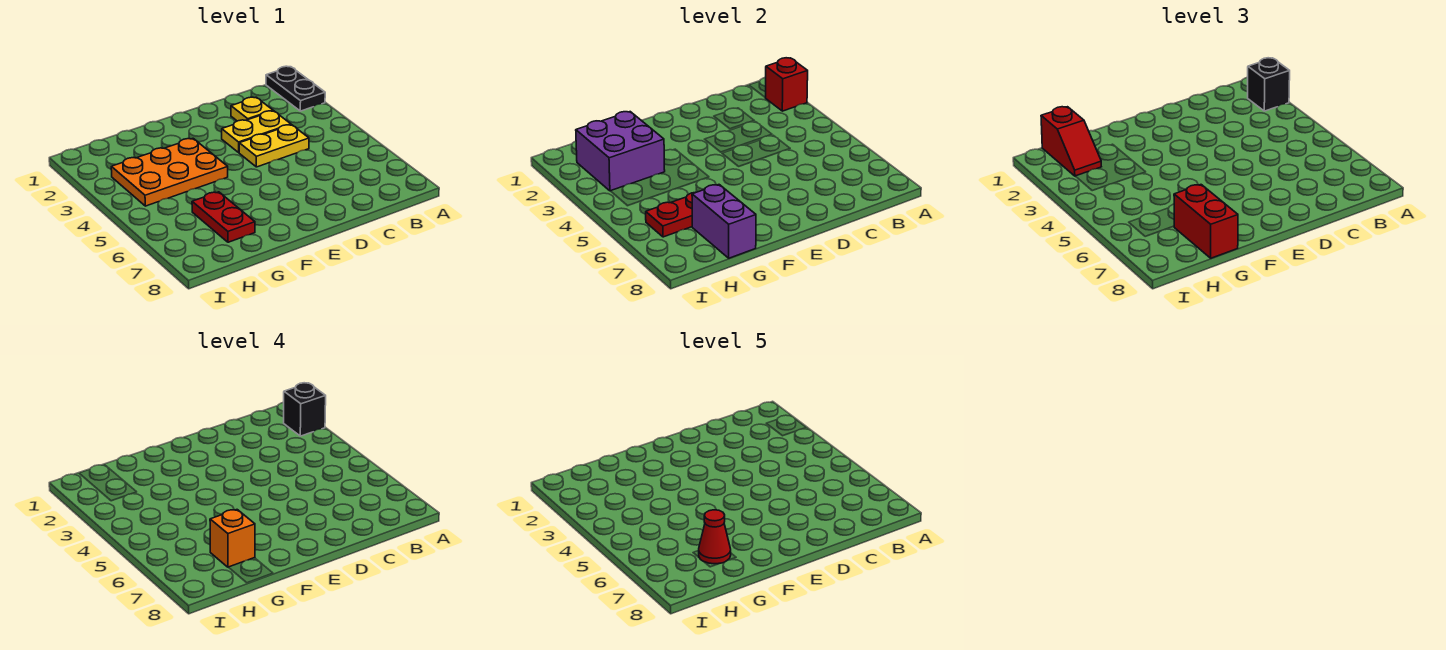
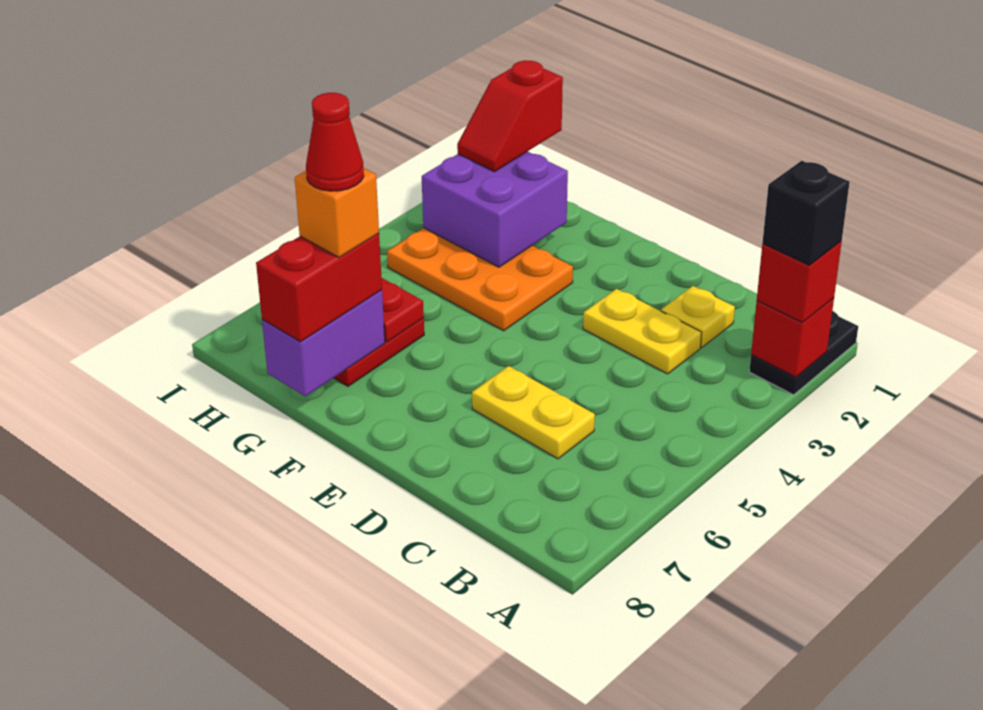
black 1x1 brick [1248,58,1290,111] -> red 1x1 brick [757,241,842,323]
yellow 1x2 plate [239,125,309,167] -> yellow 1x2 plate moved to [472,366,595,459]

